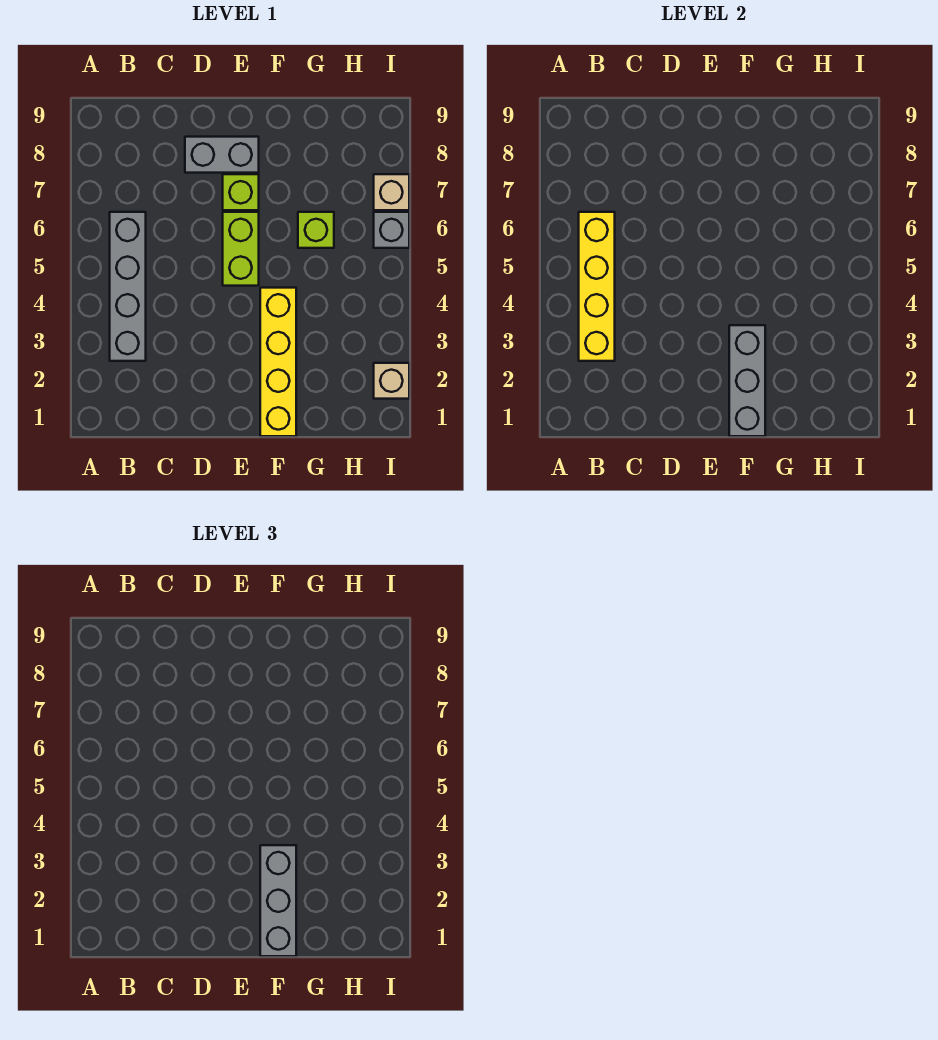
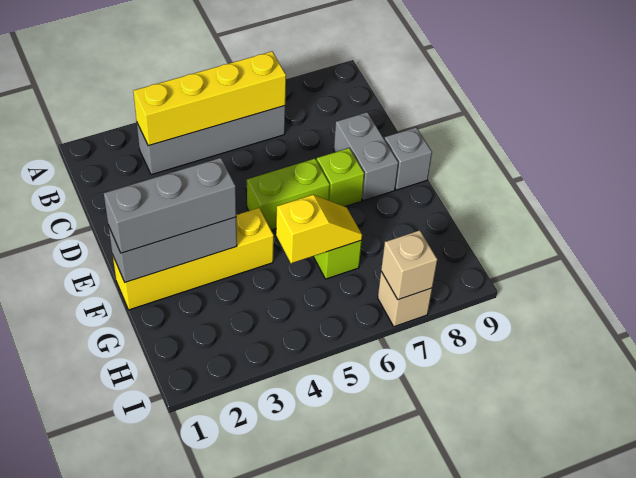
none -> yellow 1x2 slope [276,195,362,263]
tan 1x1 brick [374,363,409,399] -> tan 1x1 brick moved to [381,230,437,300]
grey 1x1 brick [374,212,409,248] -> grey 1x1 brick moved to [384,127,432,190]

